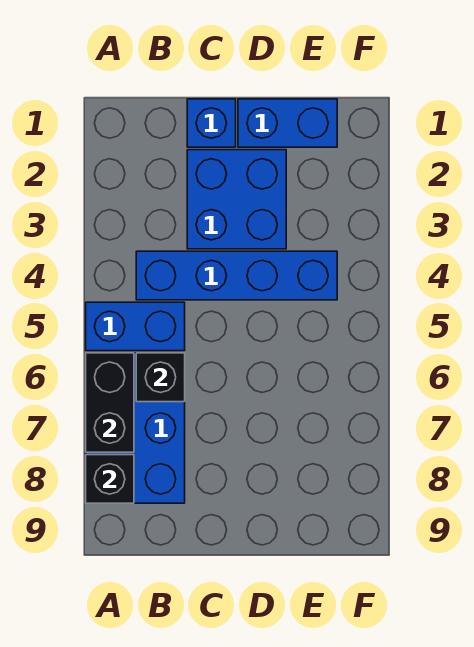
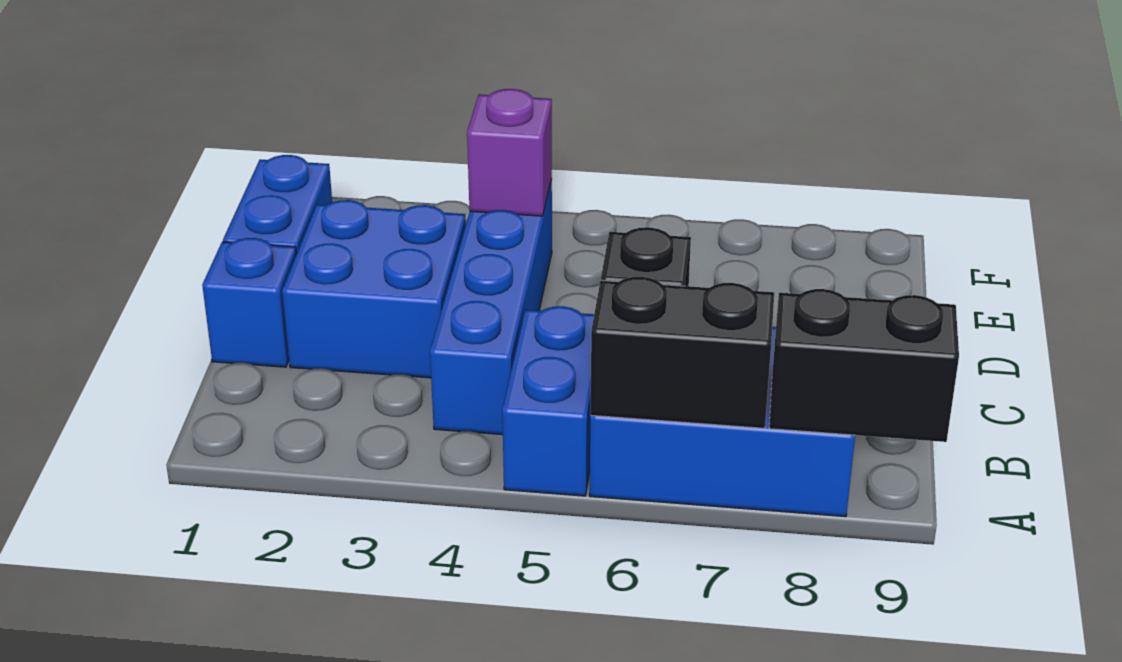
black 1x1 brick [86,455,134,503] -> black 1x2 brick [769,289,959,442]
none -> purple 1x1 brick [467,89,552,216]

